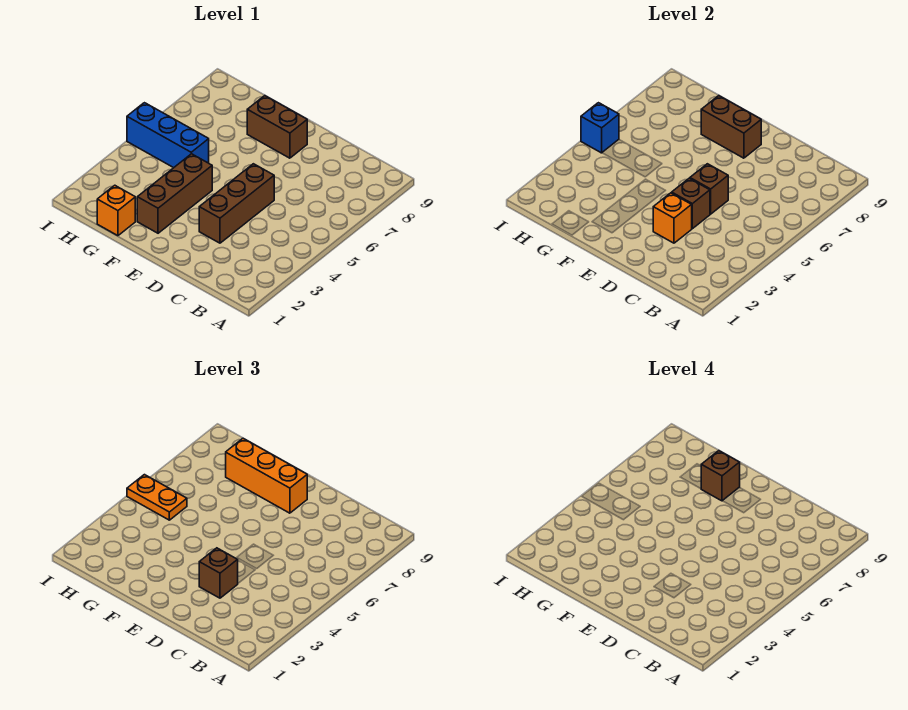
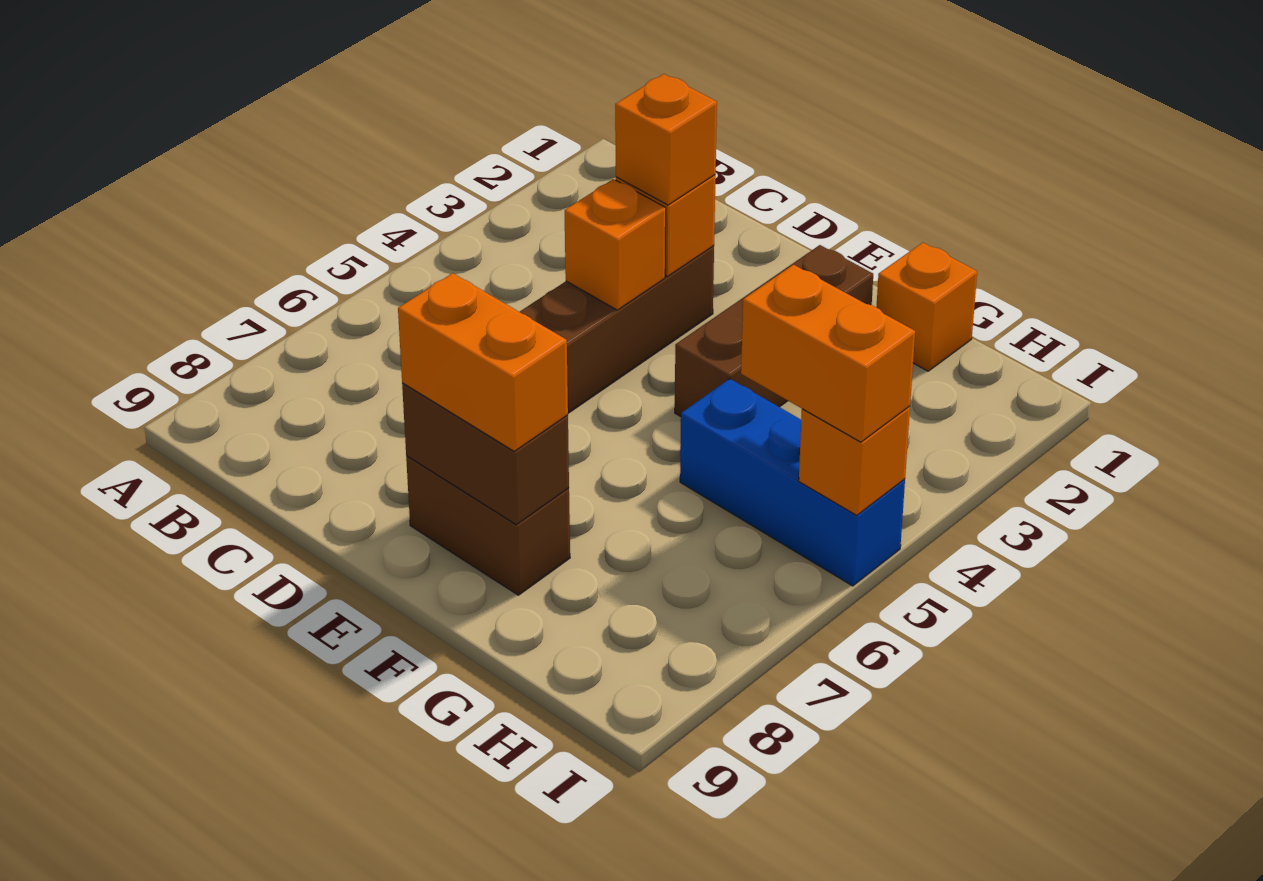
brown 1x1 brick [199,548,238,598] -> orange 1x1 brick [615,74,717,205]
brown 1x1 brick [672,178,710,229] -> orange 1x1 brick [565,179,666,310]
brown 1x1 brick [690,164,728,214] -> none
orange 1x3 brick [226,438,307,513] -> orange 1x2 brick [398,273,568,451]
brown 1x1 brick [701,451,740,501] -> none
orange 1x2 plate [127,475,187,520] -> orange 1x2 brick [741,265,915,442]
blue 1x1 brick [581,103,619,153] -> orange 1x1 brick [799,406,910,515]

